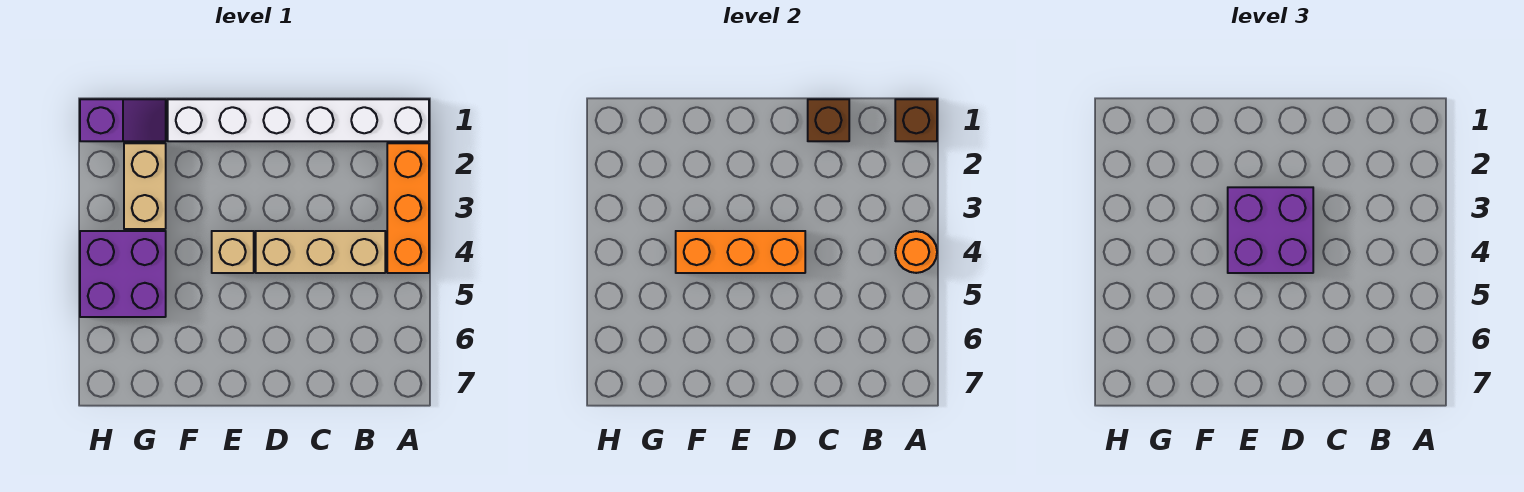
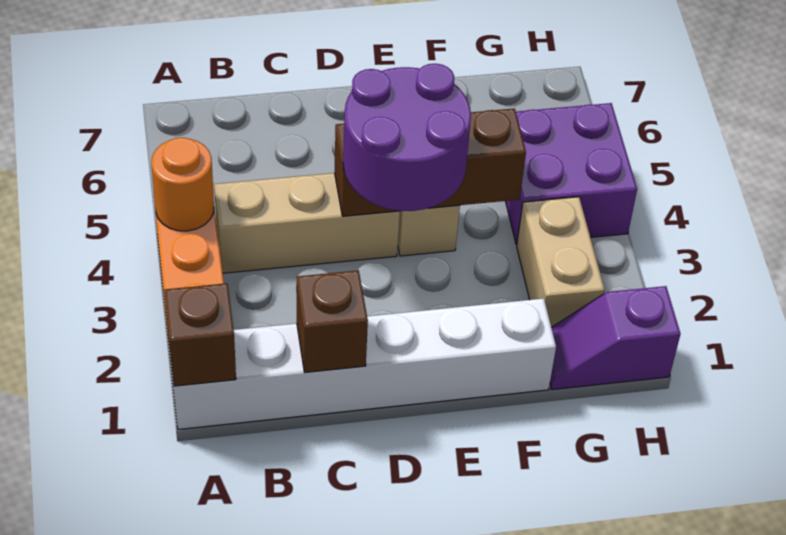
purple 2x2 brick [1228,187,1313,273] -> purple 2x2 round brick [343,64,471,211]
orange 1x3 brick [676,231,805,273] -> brown 1x3 brick [334,108,526,216]

